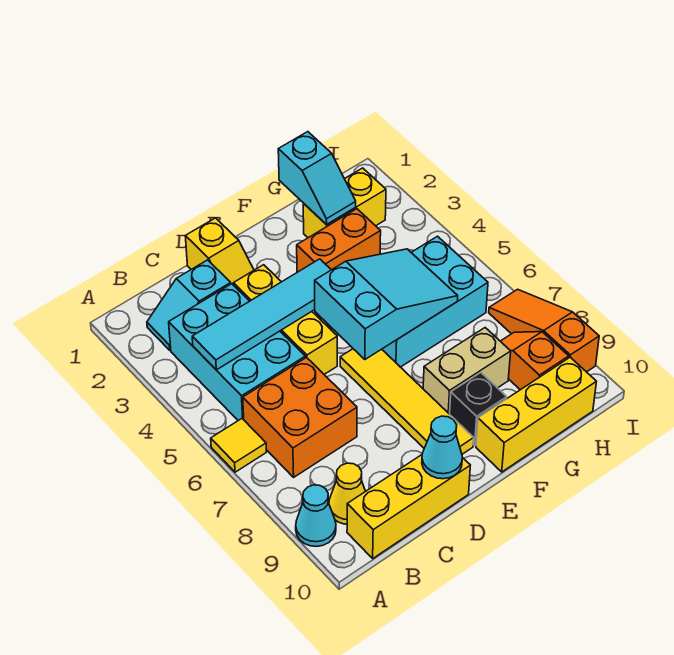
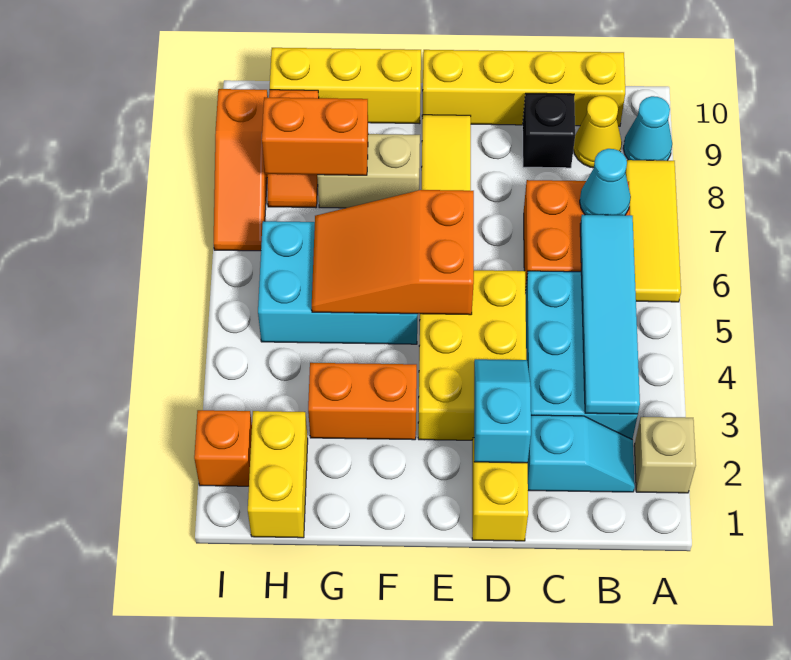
none -> tan 1x1 brick [634,417,696,493]
yellow 1x1 tile [211,419,266,472] -> yellow 1x3 tile [625,160,681,302]
cyan 1x4 tile [192,259,331,370] -> cyan 1x4 tile turned to [580,215,640,414]
yellow 1x3 brick [347,455,470,558] -> yellow 1x4 brick [422,50,625,126]
yellow 1x3 brick [233,265,337,374] -> yellow 2x3 brick [418,270,526,440]
cyan 1x1 cone [422,416,462,479] -> cyan 1x1 cone moved to [580,149,631,215]
cyan 2x3 slope [315,249,458,359] -> orange 2x3 slope [312,190,474,315]
black 1x1 brick [450,373,507,446] -> black 1x1 brick moved to [522,93,575,168]
cyan 1x2 slope [278,132,356,225] -> cyan 1x2 slope moved to [474,359,531,463]
yellow 1x2 brick [303,168,386,238] -> yellow 1x2 brick turned to [248,411,308,538]
none -> orange 1x2 brick [262,97,368,175]
none -> orange 1x1 brick [194,410,252,486]

